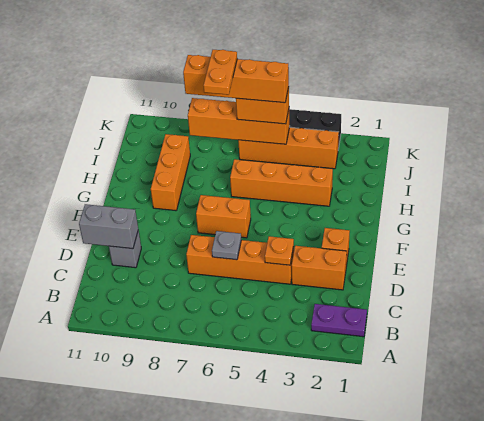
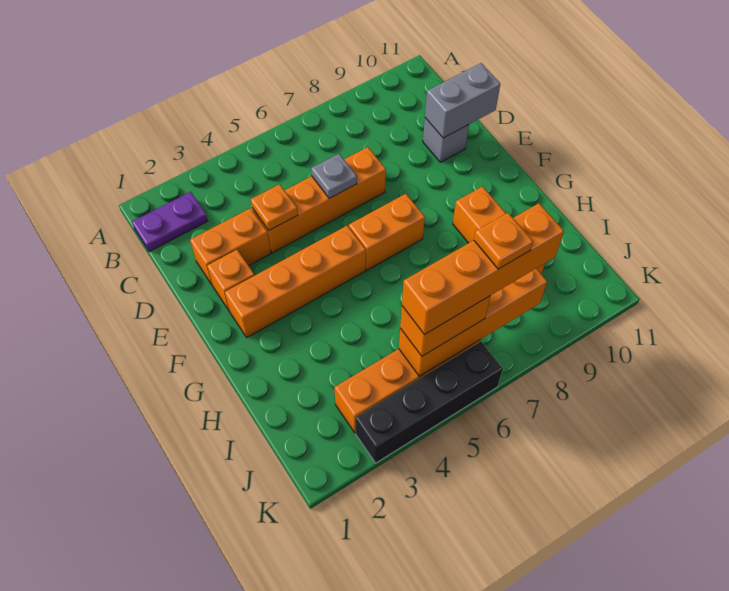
orange 1x4 brick [230,159,333,206] -> orange 1x4 brick moved to [225,226,366,337]
orange 1x2 plate [203,50,237,95] -> orange 1x1 plate [474,213,533,269]

